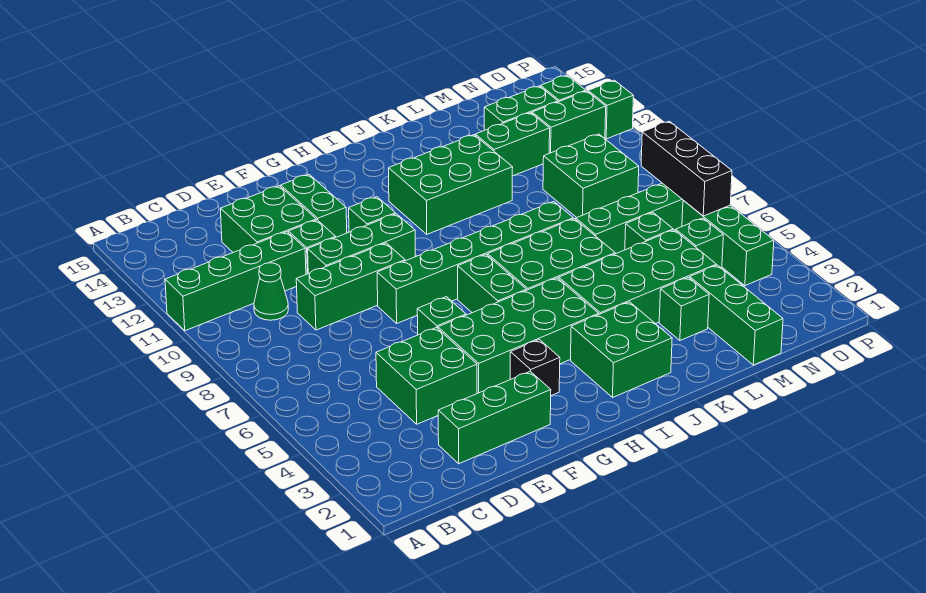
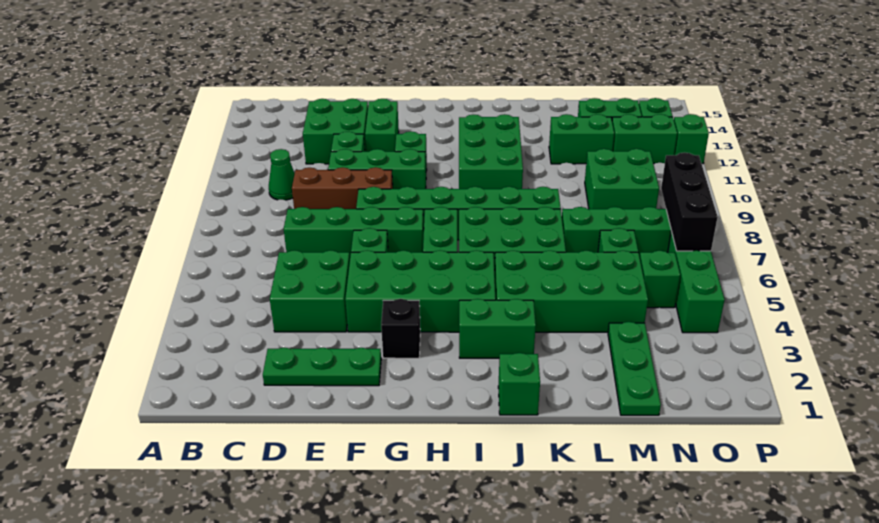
green 1x4 brick [165,232,306,331] -> green 1x4 brick moved to [284,207,424,257]
green 1x3 brick [438,371,551,464] -> green 1x3 plate [263,347,381,386]
green 1x3 brick [296,243,405,330] -> brown 1x3 brick [292,167,393,209]
green 2x2 brick [571,302,672,397] -> green 1x2 brick [459,299,536,358]
green 2x3 brick [388,135,513,234] -> green 2x3 brick turned to [459,114,523,189]
green 1x1 brick [659,277,709,340] -> green 1x1 brick moved to [498,353,540,415]
green 1x3 brick [690,265,783,365] -> green 1x3 plate [608,322,661,415]

